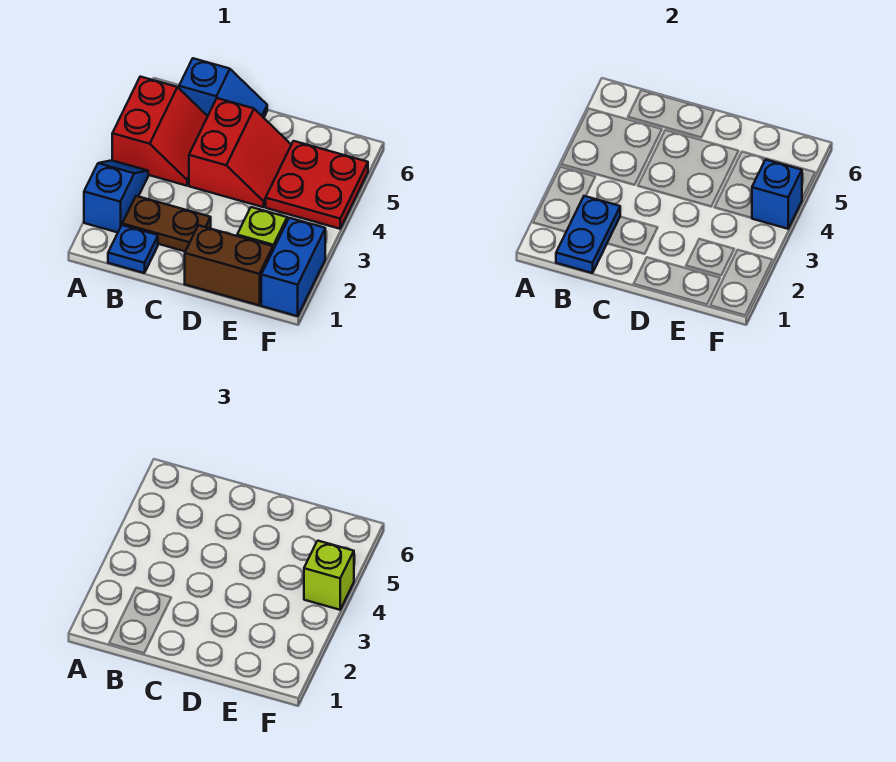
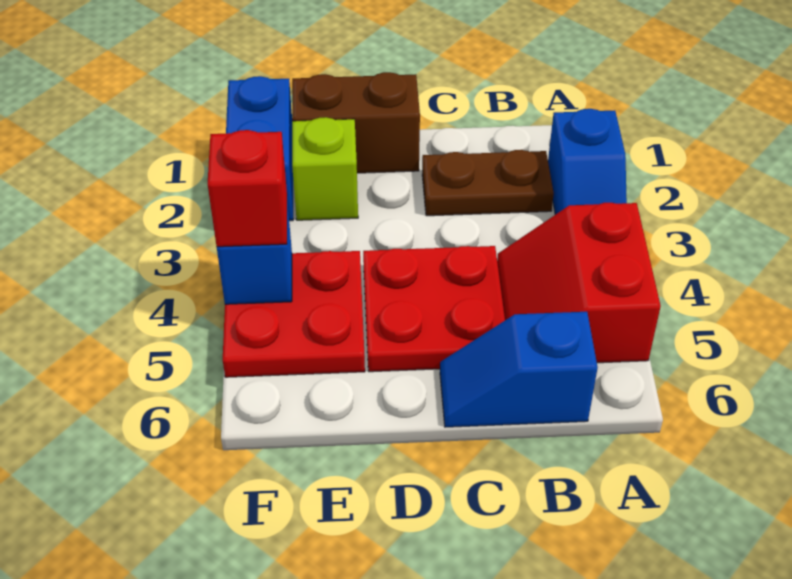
blue 1x1 plate [108,225,158,273] -> none
blue 1x2 plate [556,196,620,273] -> none
red 2x2 slope [189,98,291,207] -> red 2x2 plate [363,246,505,372]
lime 1x1 brick [304,541,354,610] -> red 1x1 brick [208,130,287,247]

